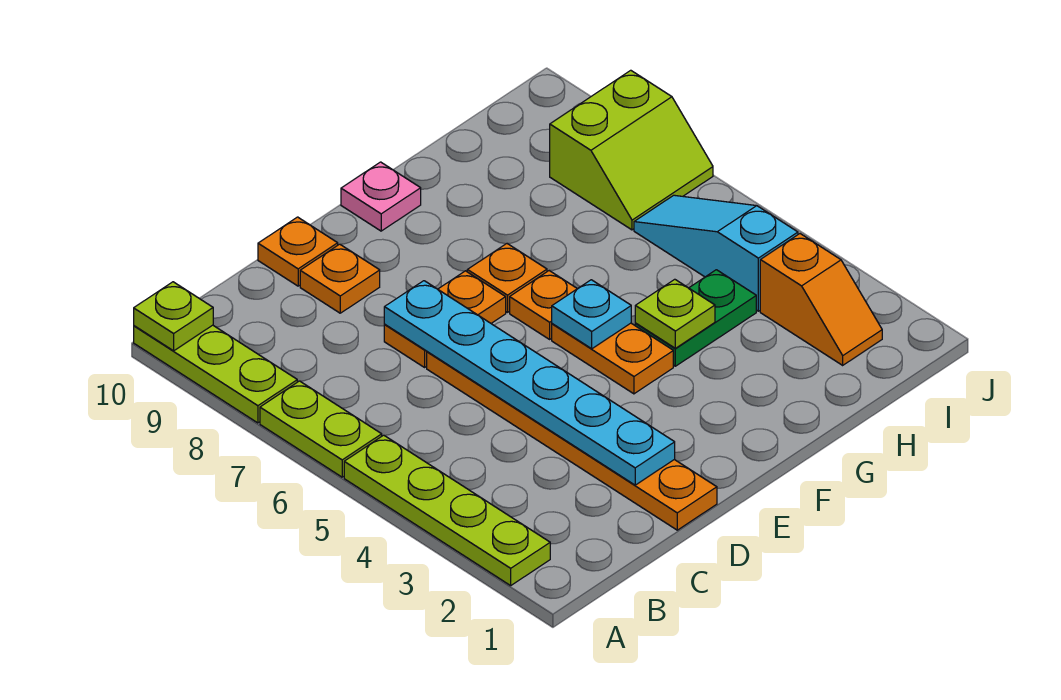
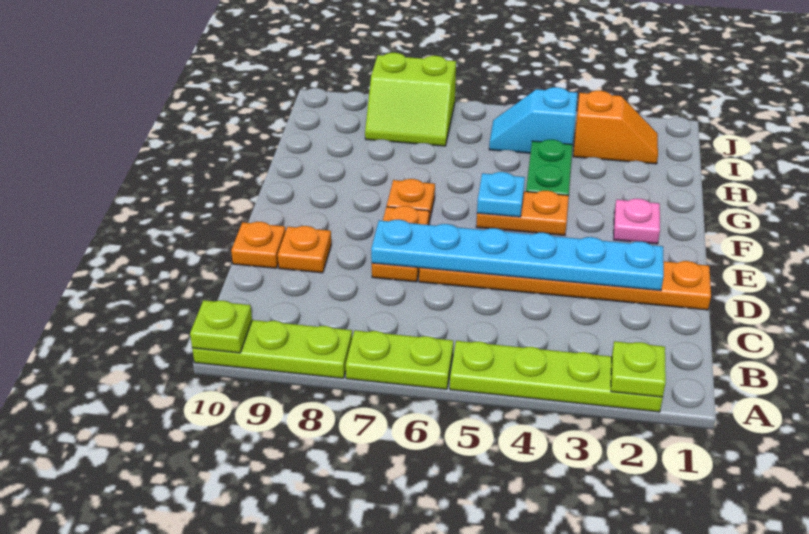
orange 1x1 plate [510,271,577,339] -> none
pink 1x1 plate [341,162,421,231] -> pink 1x1 plate moved to [614,199,660,244]
lime 1x1 plate [635,279,715,348] -> lime 1x1 plate moved to [611,341,666,397]
cyan 1x3 slope [634,195,798,311] -> cyan 1x2 slope [489,87,577,153]
lime 2x2 slope [550,70,713,230] -> lime 2x2 slope turned to [365,53,456,146]

